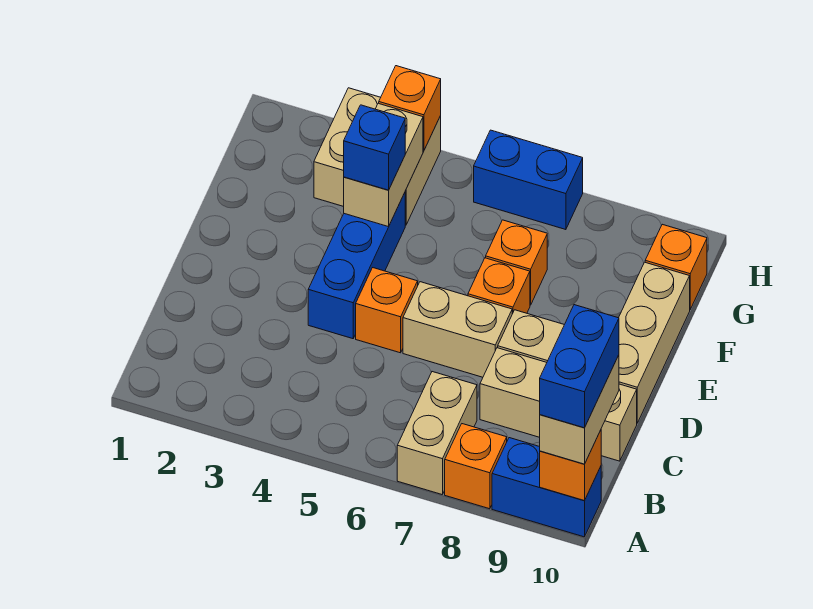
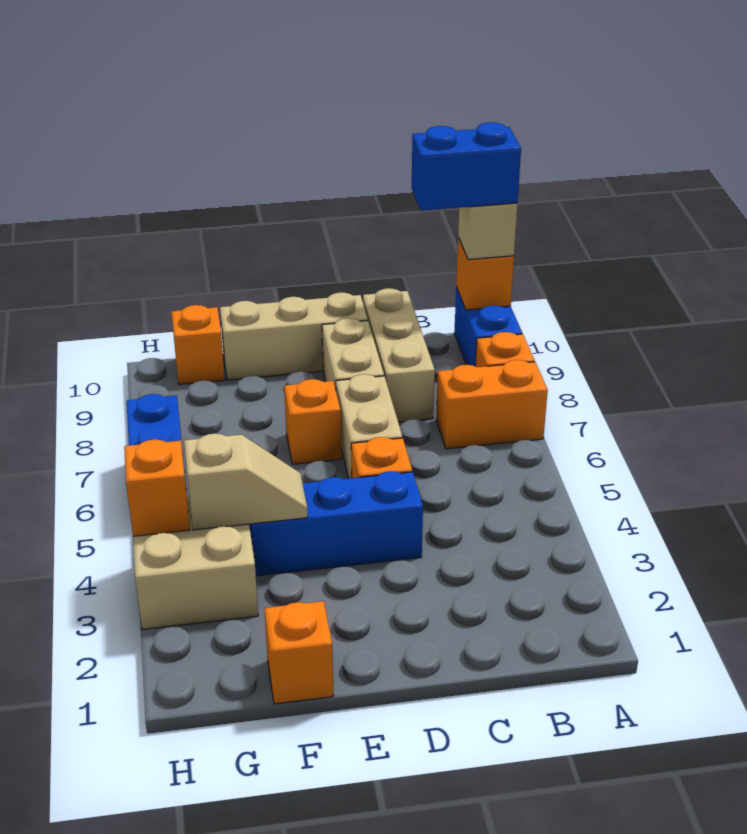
tan 1x2 brick [397,372,477,494] -> orange 1x2 brick [436,360,548,449]
tan 1x2 brick [540,355,619,464] -> tan 1x1 brick [458,203,517,260]
tan 1x2 brick [344,103,423,227] -> tan 1x2 slope [184,434,308,530]
blue 1x1 brick [344,105,405,190] -> none
orange 1x1 brick [486,220,547,305] -> orange 1x1 brick moved to [264,601,334,704]

